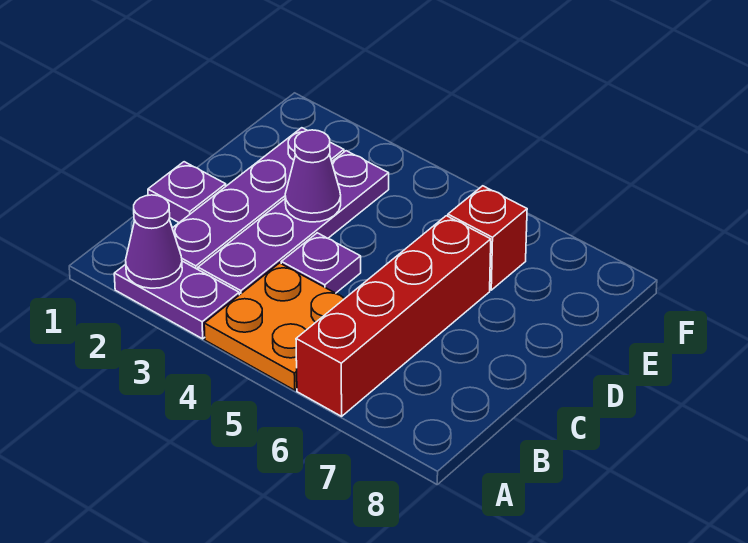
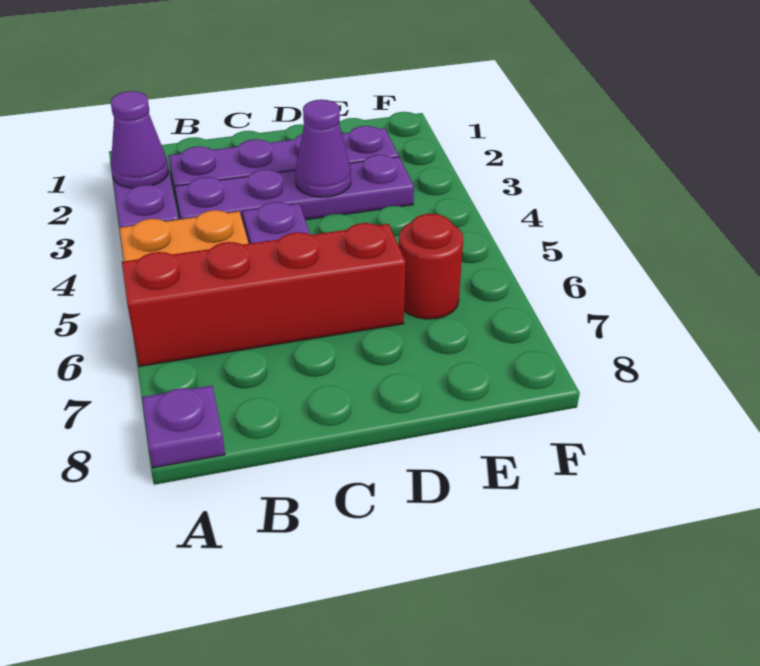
purple 1x1 plate [148,162,226,222] -> purple 1x1 plate moved to [142,385,225,468]
red 1x1 brick [448,186,527,290] -> red 1x1 round brick [399,214,463,319]

